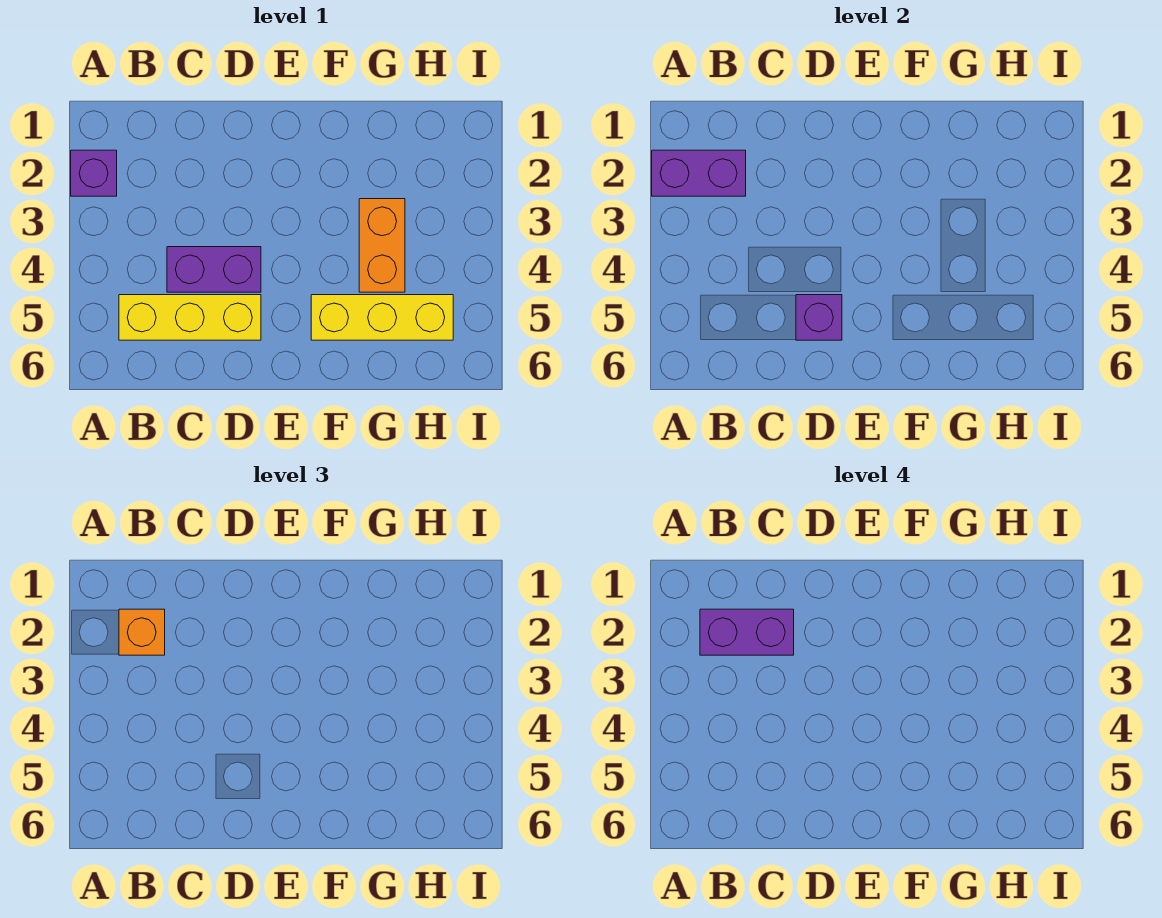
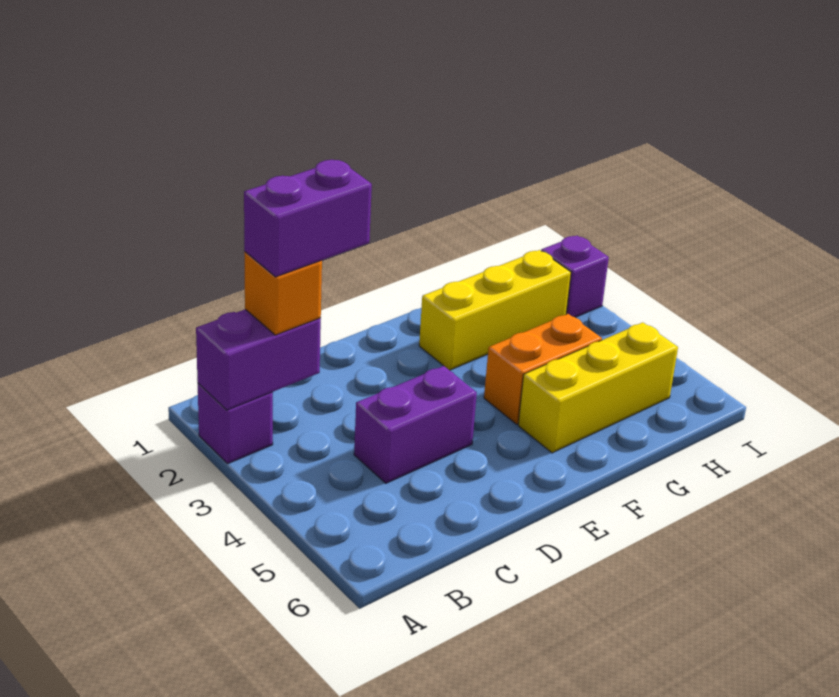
yellow 1x3 brick [119,295,261,340] -> yellow 1x3 brick moved to [419,250,571,370]
purple 1x1 brick [796,295,842,340] -> purple 1x1 brick moved to [541,236,609,317]
orange 1x2 brick [359,199,405,292] -> orange 1x2 brick turned to [484,314,602,424]

